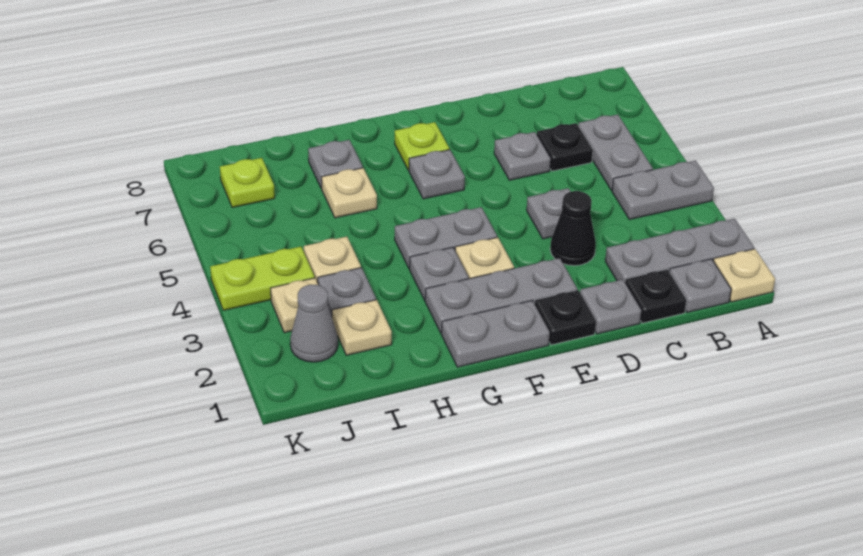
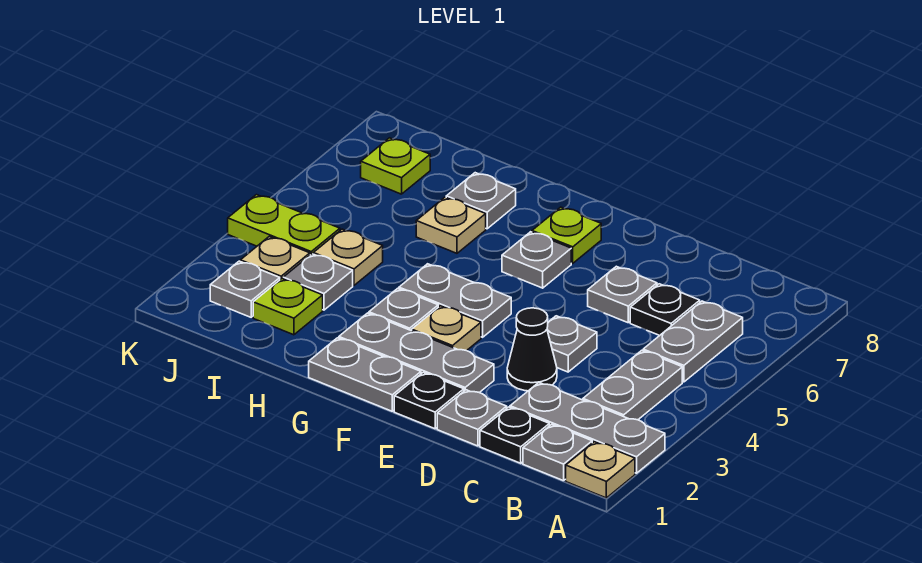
grey 1x2 plate [612,161,714,219] -> grey 1x2 plate turned to [583,350,682,420]
tan 1x1 plate [332,300,392,355] -> lime 1x1 plate [253,279,323,335]
grey 1x1 cone [290,285,338,362] -> grey 1x1 plate [210,261,280,317]

